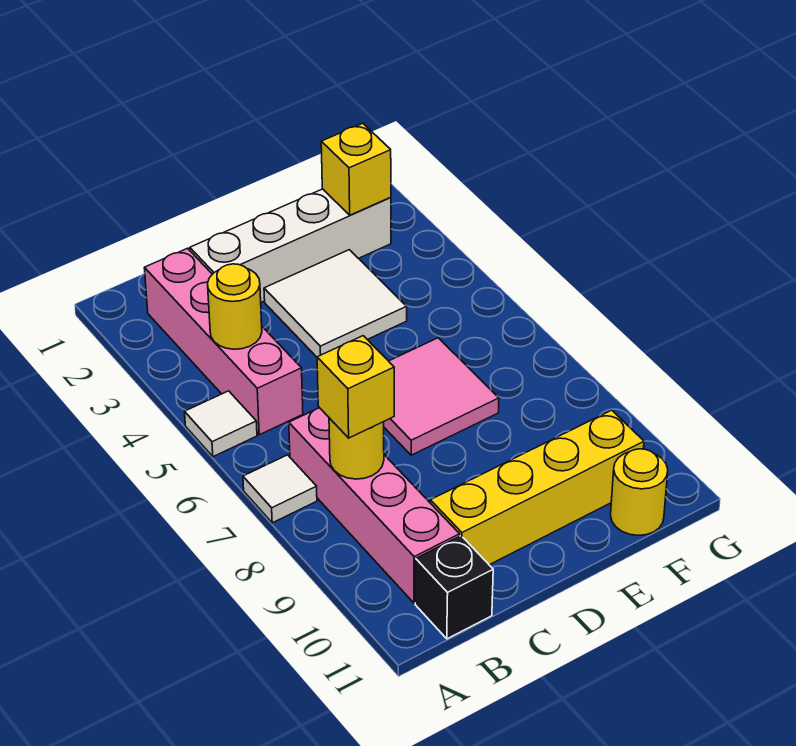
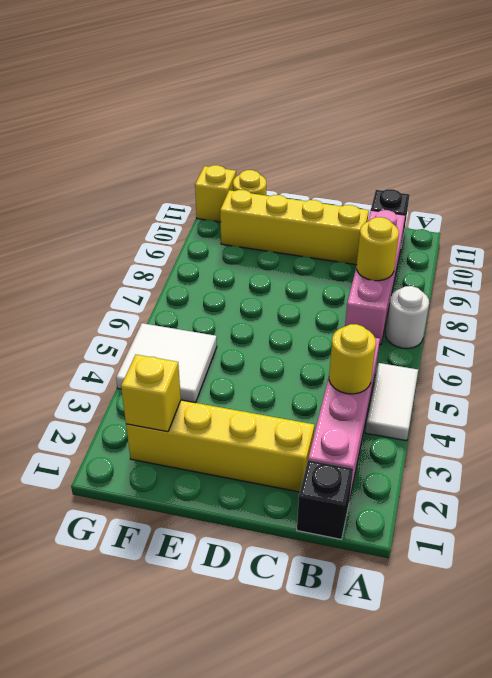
white 1x1 tile [185,391,257,457] -> white 1x2 tile [365,363,418,441]
white 1x1 tile [243,455,317,523] -> white 1x1 round brick [386,286,429,349]
none -> black 1x1 brick [297,460,353,539]
yellow 1x1 brick [317,336,394,438] -> yellow 1x1 brick moved to [195,165,236,222]
white 1x4 brick [190,189,391,302] -> yellow 1x4 brick [126,400,314,492]
white 2x2 tile [264,250,407,357] -> white 2x2 tile moved to [116,323,217,403]
pink 2x2 tile [384,338,499,455] -> none

